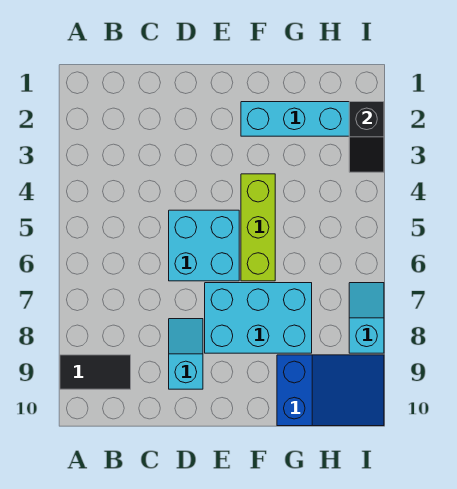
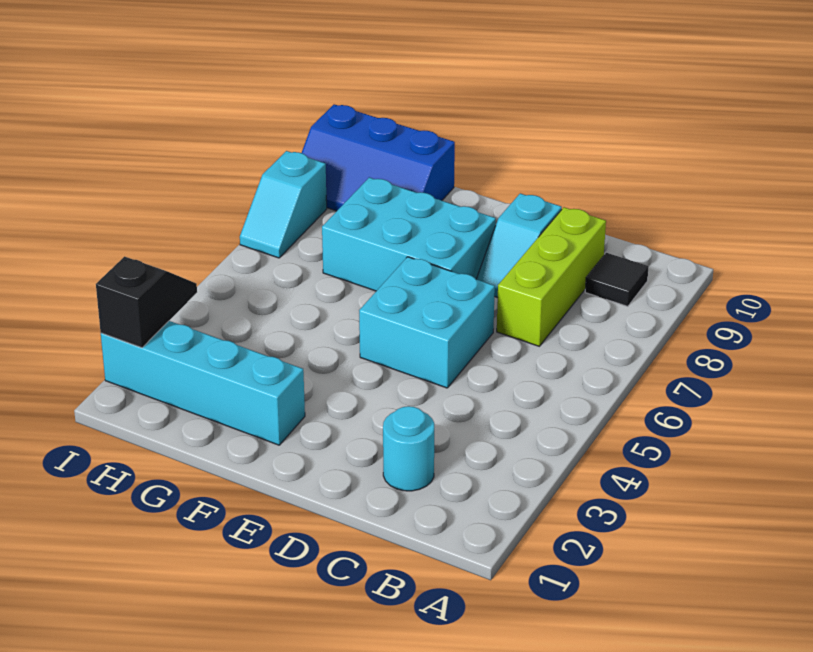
black 1x2 tile [60,355,131,389] -> black 1x1 tile [585,253,649,306]
none -> cyan 1x1 round brick [383,406,434,491]
lime 1x3 brick [241,174,275,281] -> lime 1x3 brick moved to [497,207,606,346]
blue 2x3 slope [277,355,384,426] -> blue 2x3 slope turned to [302,104,455,211]

